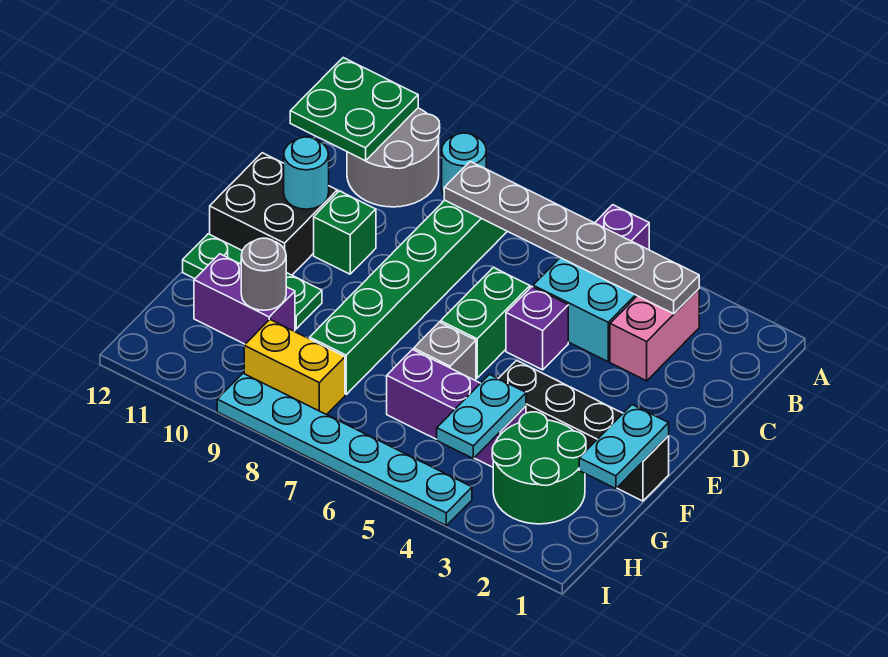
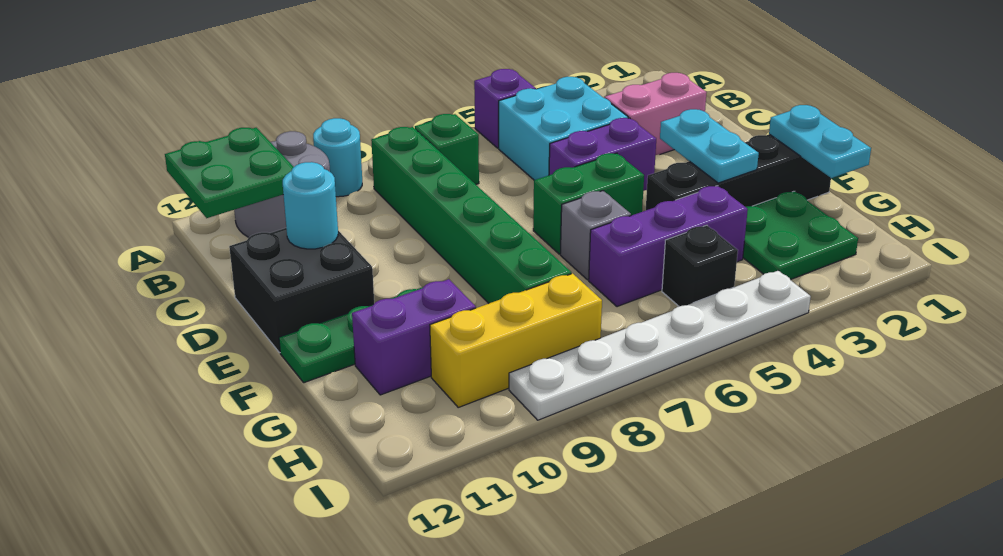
pink 1x2 brick [610,289,699,381] -> pink 1x2 brick turned to [605,73,707,155]
grey 1x6 plate [444,161,699,314] -> none
purple 1x1 brick [506,287,568,370] -> purple 1x2 brick [549,118,656,191]
green 1x2 brick [441,267,530,378] -> green 1x2 brick turned to [533,153,644,254]
green 1x1 brick [314,191,376,274] -> green 1x1 brick moved to [415,114,479,184]
green 2x2 round brick [492,412,586,524] -> green 2x2 plate [743,191,858,280]
cyan 1x2 plate [437,375,526,458] -> cyan 1x2 plate moved to [660,109,759,183]
grey 1x1 round brick [241,238,286,310] -> none
none -> black 1x1 brick [662,225,738,306]
yellow 1x2 brick [244,320,345,415] -> yellow 1x3 brick [430,273,602,407]
cyan 1x6 plate [217,373,472,526] -> white 1x6 plate [509,270,811,420]

